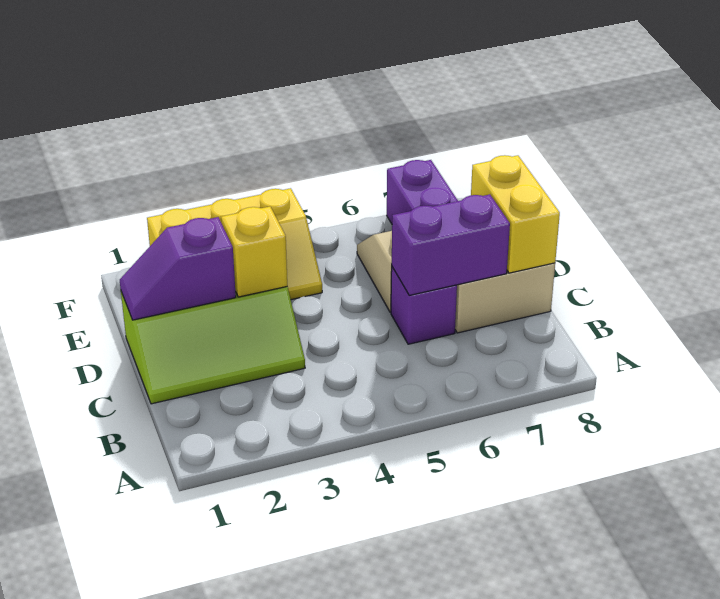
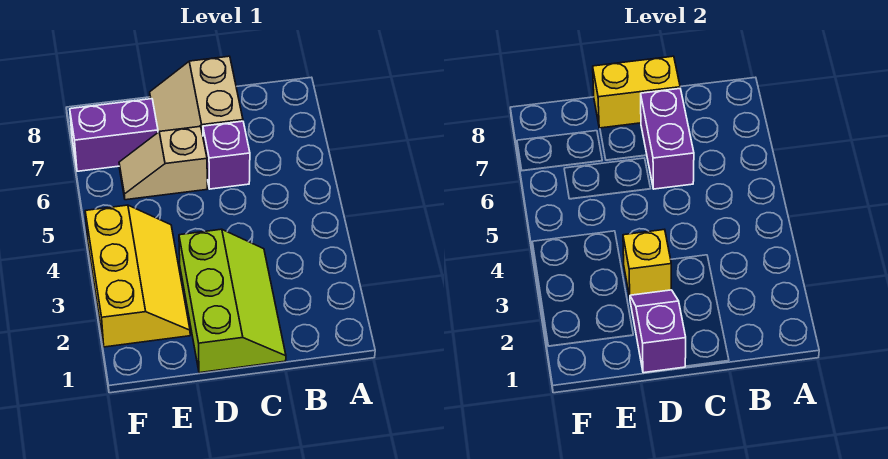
purple 1x2 slope [120,217,236,320] -> purple 1x2 slope turned to [630,290,686,373]

